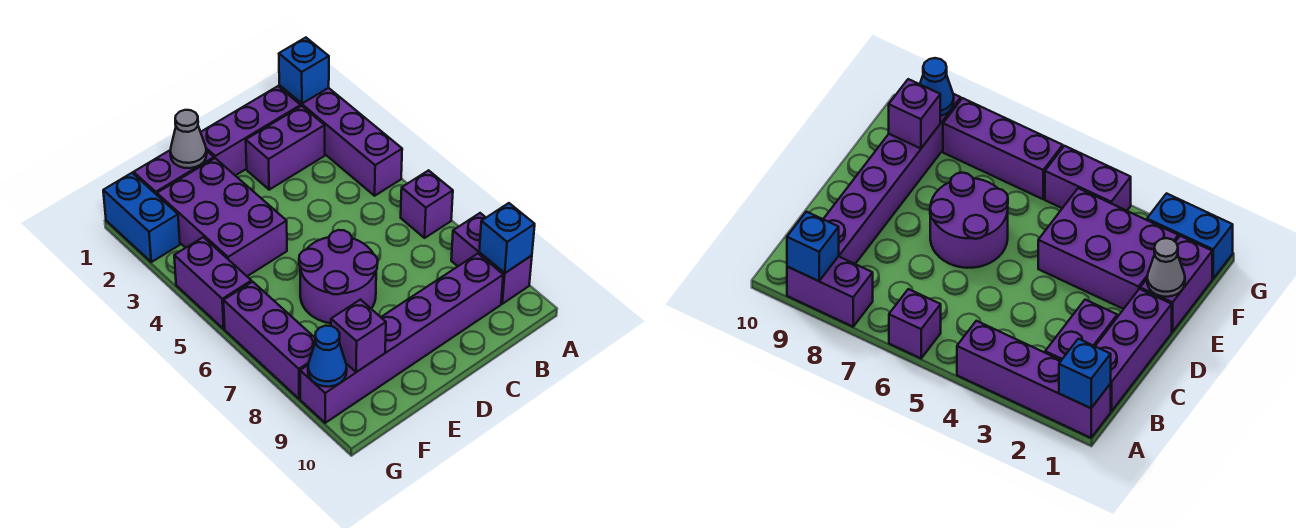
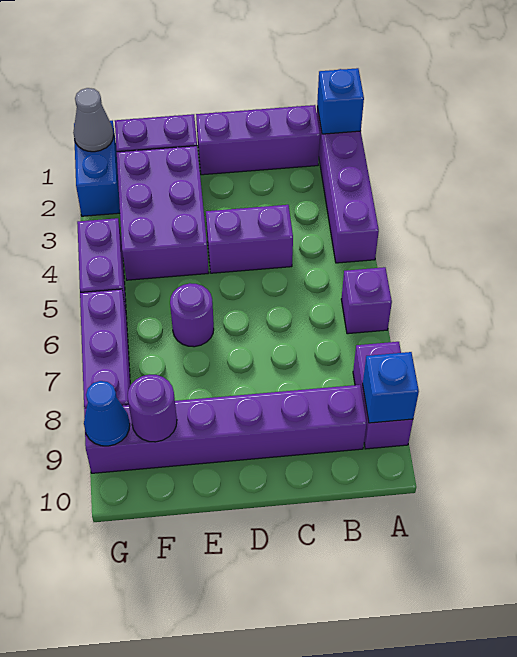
purple 1x2 brick [246,106,325,190] -> purple 1x2 brick moved to [206,205,293,273]
purple 2x2 round brick [299,230,378,323] -> purple 1x1 round brick [170,283,214,347]
grey 1x1 cone [170,110,207,168] -> grey 1x1 cone moved to [73,88,114,152]
purple 1x1 brick [331,300,386,372] -> purple 1x1 round brick [128,375,177,442]

